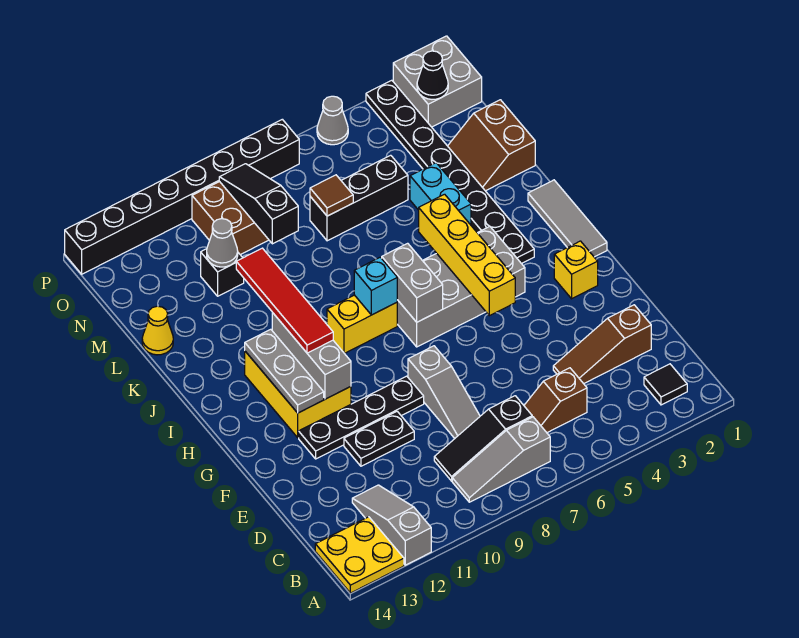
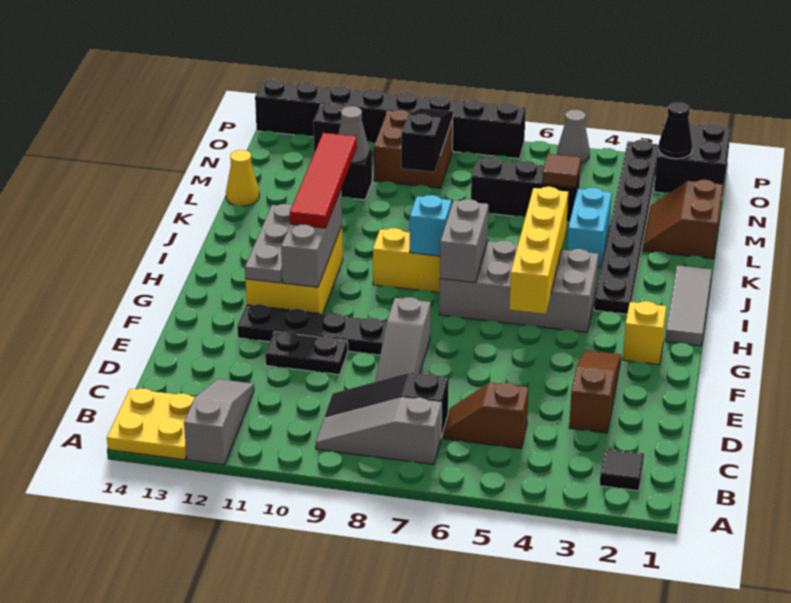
brown 1x3 slope [553,305,651,384] -> brown 1x3 slope turned to [569,350,621,433]
brown 1x1 tile [310,175,353,216] -> brown 1x1 tile moved to [542,154,581,187]
grey 2x2 brick [393,36,482,127] -> black 2x2 brick [654,122,731,197]
none -> black 1x1 brick [313,103,345,152]

